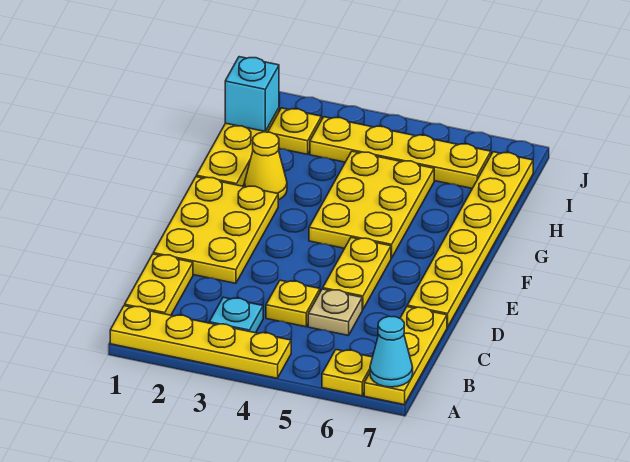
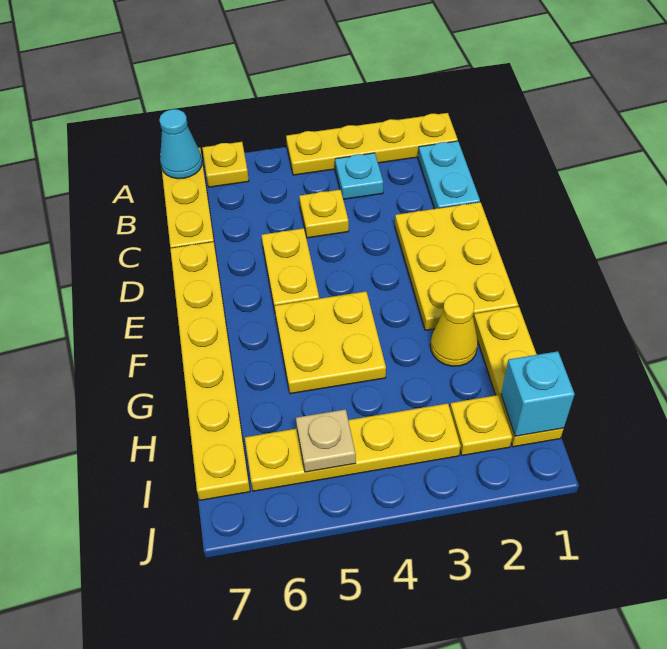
yellow 1x2 plate [125,254,193,315] -> cyan 1x2 plate [418,141,480,209]
tan 1x1 plate [308,289,362,336] -> tan 1x1 plate moved to [296,409,356,472]
yellow 2x3 plate [309,151,434,258] -> yellow 2x2 plate [274,291,386,394]

